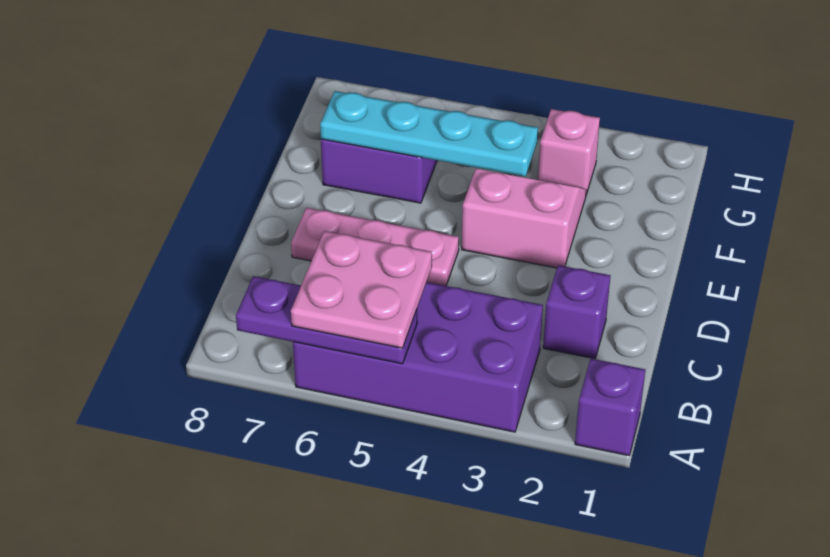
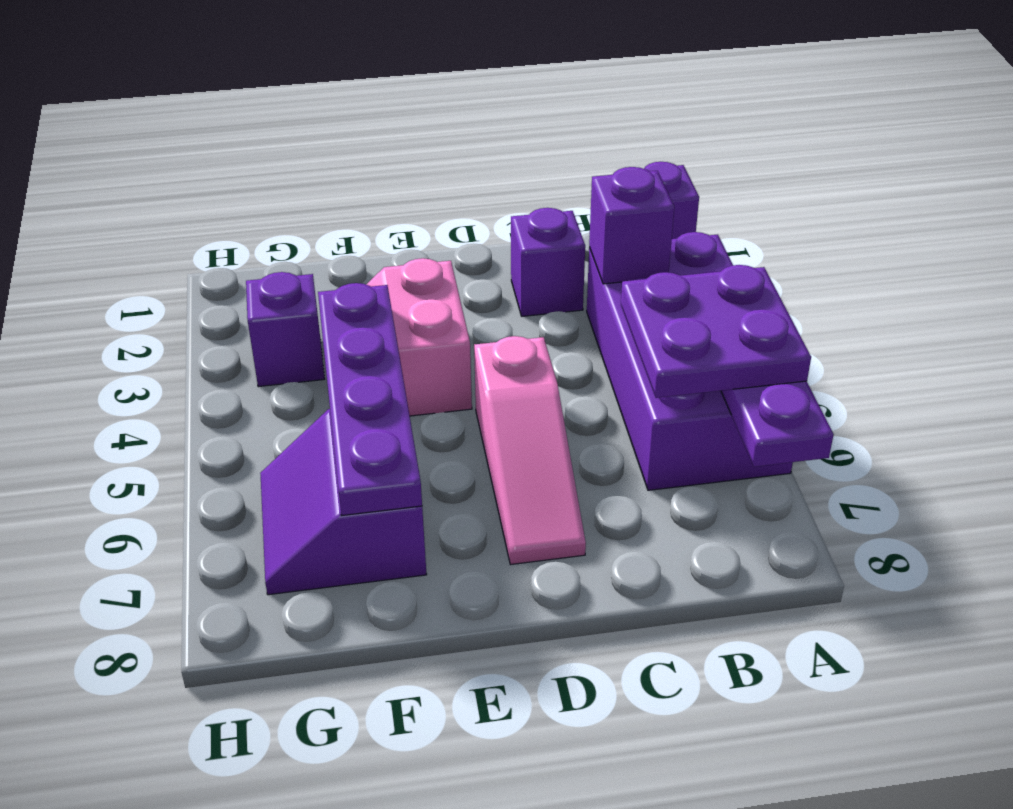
pink 2x2 plate [291,231,432,348] -> purple 2x2 plate [621,265,811,398]
none -> purple 1x1 brick [589,167,674,284]
pink 1x3 plate [291,208,459,286] -> pink 1x3 slope [474,336,586,565]
cyan 1x4 plate [320,91,538,177] -> purple 1x4 plate [318,283,422,515]
pink 1x1 brick [538,109,600,194] -> purple 1x1 brick [246,272,324,387]

